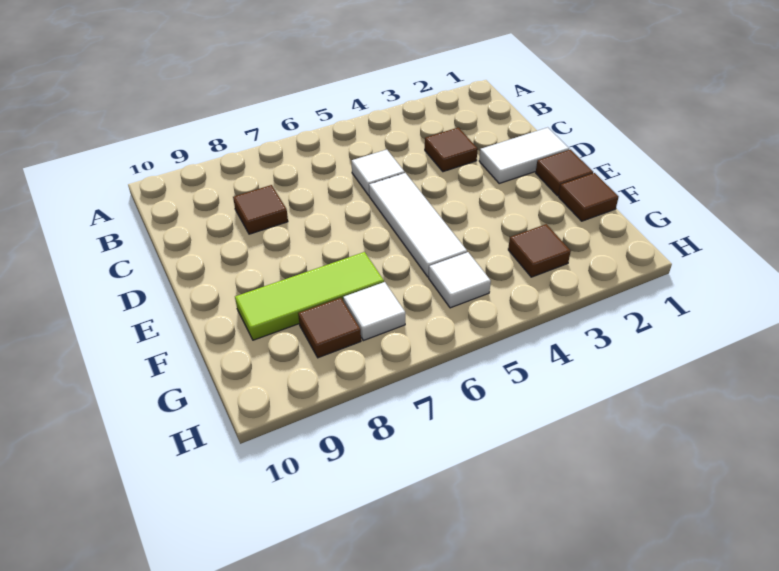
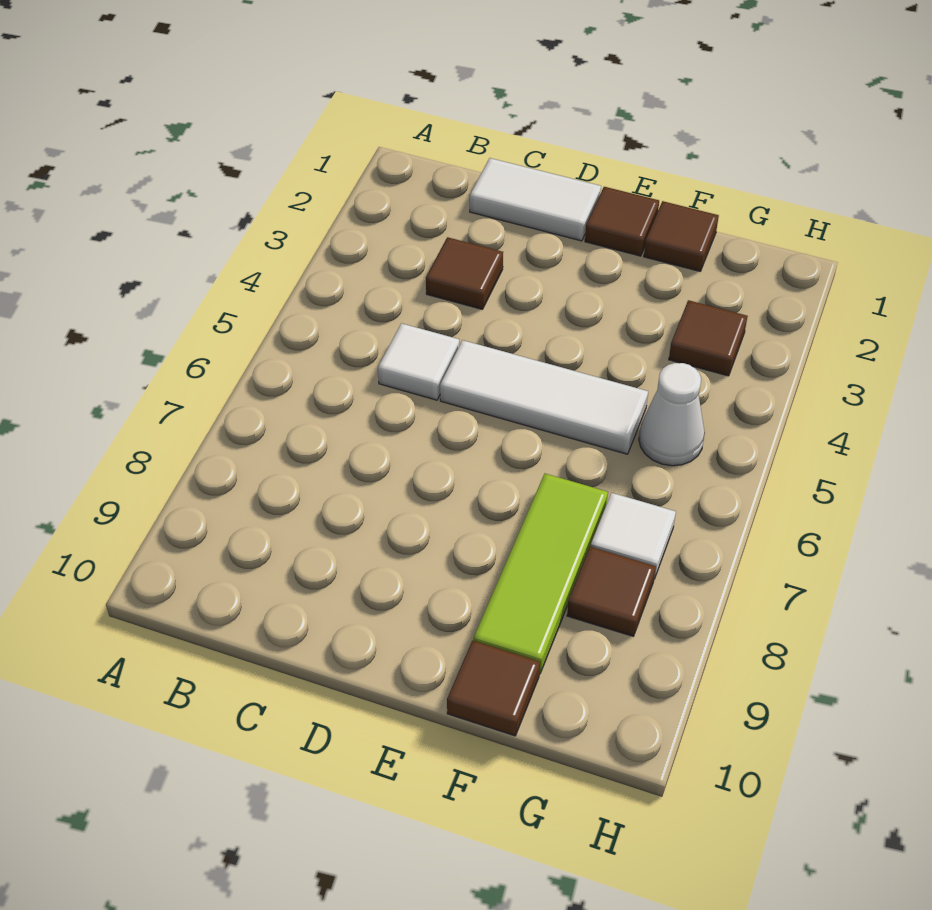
brown 1x1 tile [233,185,288,234] -> brown 1x1 tile moved to [447,641,540,736]
white 1x2 tile [479,127,569,183] -> white 1x2 tile turned to [470,158,601,241]
white 1x1 tile [429,252,491,308] -> white 1x1 cone [639,363,705,466]

